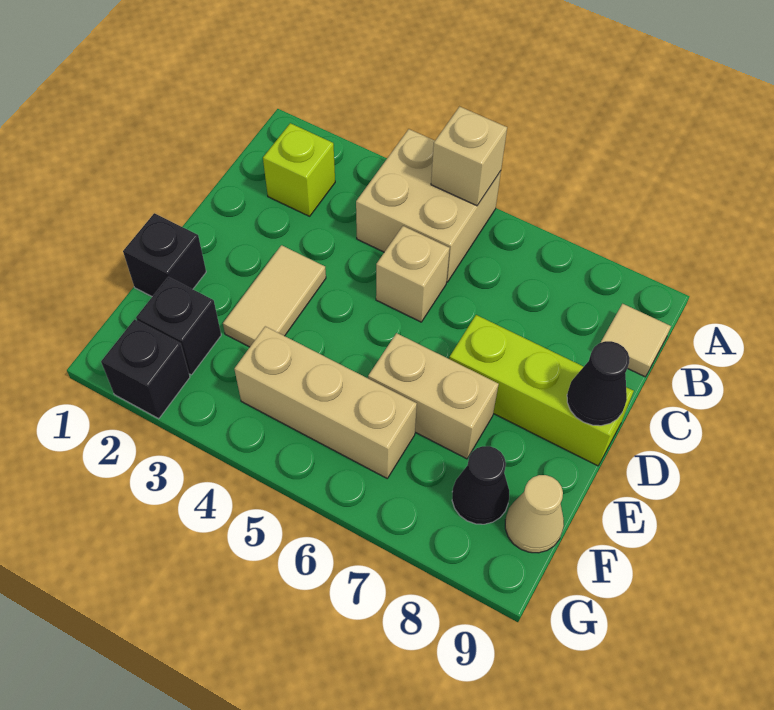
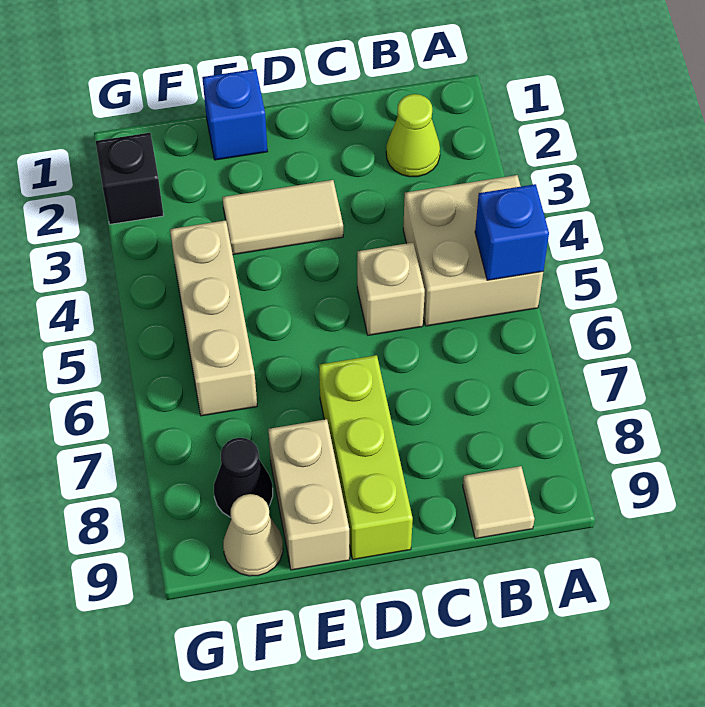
tan 1x1 brick [431,107,507,206] -> blue 1x1 brick [475,184,549,280]
lime 1x1 brick [263,123,335,216] -> lime 1x1 cone [386,94,440,177]
black 1x1 cone [567,341,630,426] -> none
black 1x1 brick [123,213,206,296] -> blue 1x1 brick [202,69,267,160]
tan 1x2 brick [368,333,499,459] -> tan 1x2 brick moved to [268,419,350,570]
black 1x1 brick [136,277,221,375] -> none

